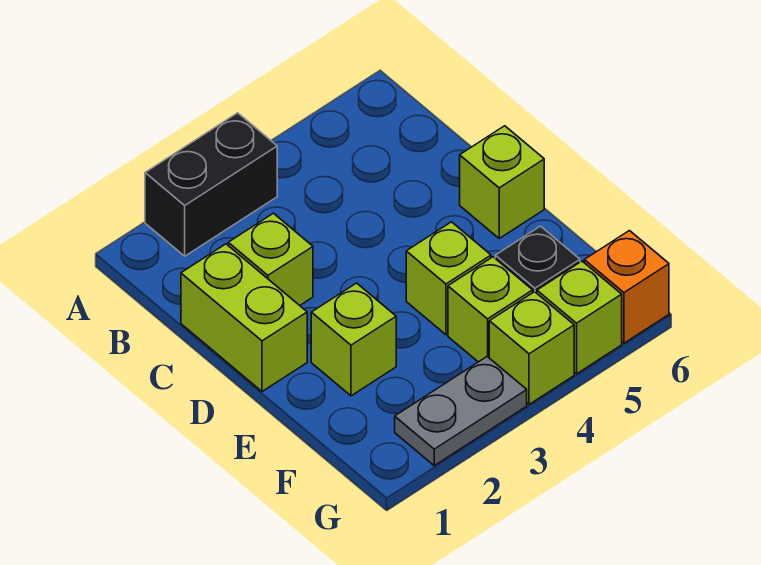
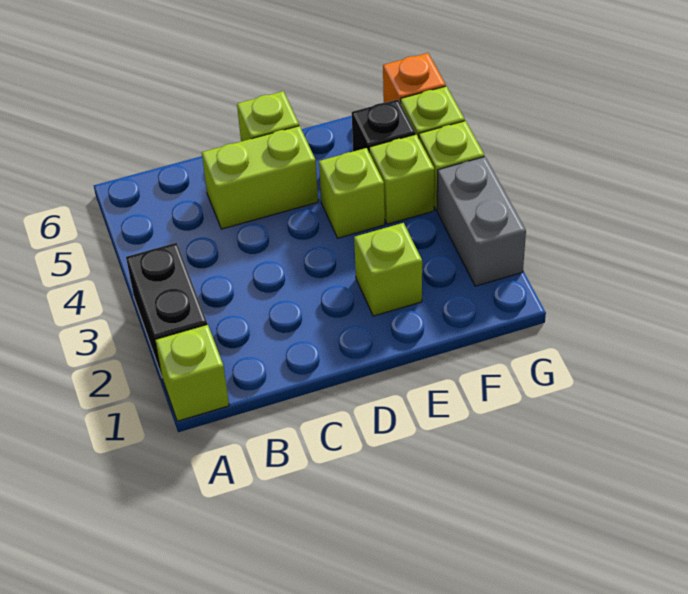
lime 1x2 brick [181,244,307,391] -> lime 1x2 brick moved to [202,126,318,229]
lime 1x1 brick [228,213,313,305] -> lime 1x1 brick moved to [155,324,229,421]
grey 1x2 plate [395,357,527,466] -> grey 1x2 brick [437,157,526,286]

